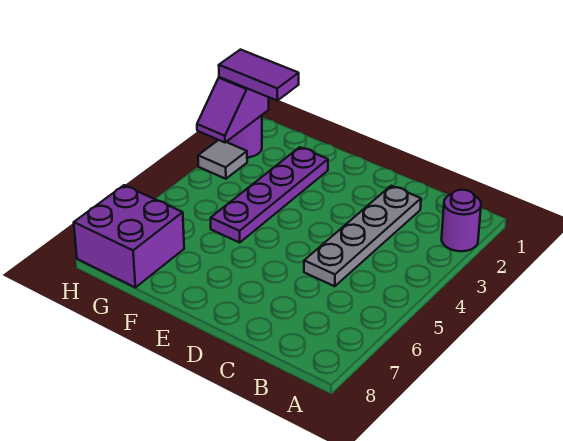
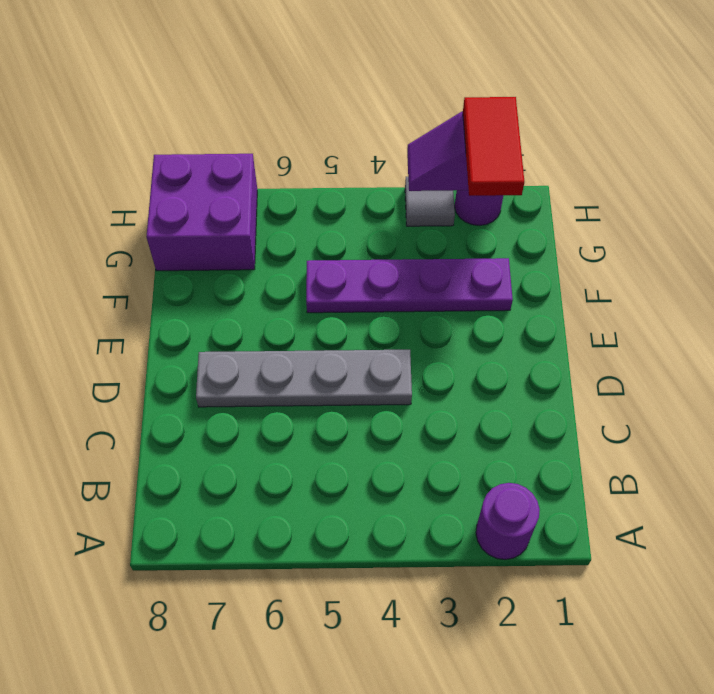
grey 1x4 plate [304,186,421,286] -> grey 1x4 plate moved to [196,350,412,407]
purple 1x2 tile [219,50,299,101] -> red 1x2 tile [463,97,524,196]

